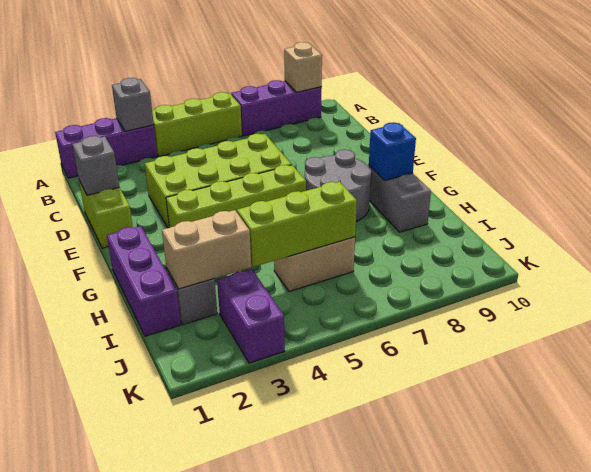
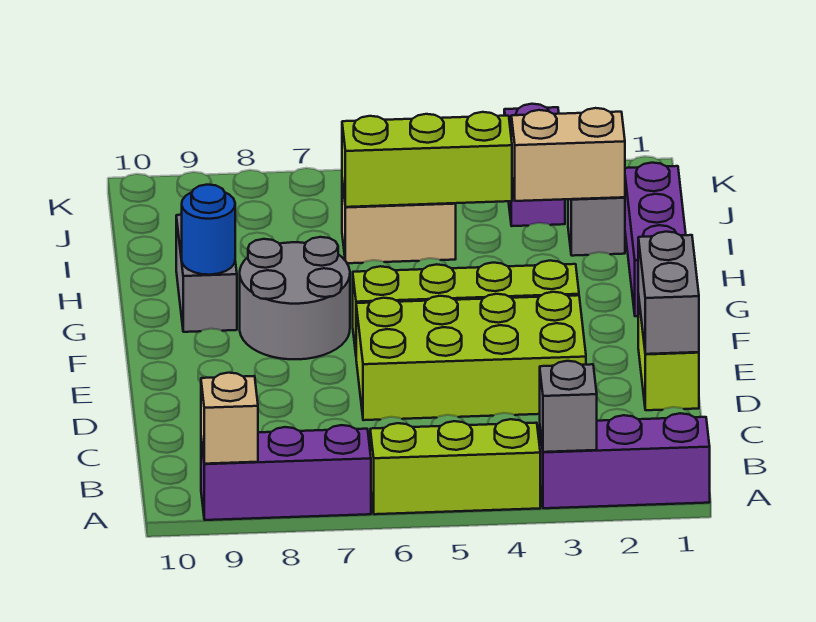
grey 1x1 brick [72,136,119,195] -> grey 1x2 brick [638,232,699,354]
blue 1x1 brick [369,122,416,181] -> blue 1x1 round brick [182,185,235,275]

